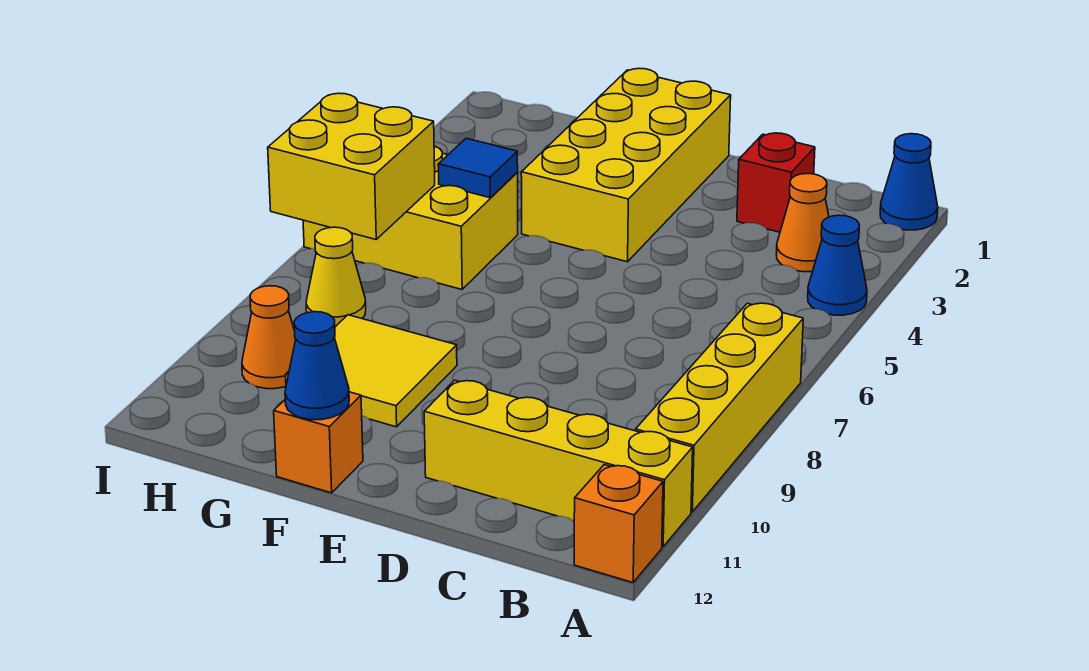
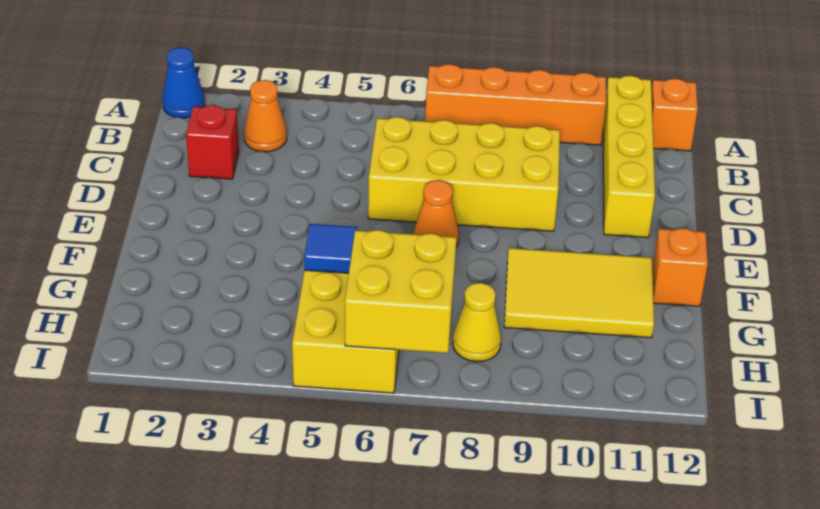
blue 1x1 cone [808,215,867,315] -> none
yellow 1x4 brick [636,303,803,512] -> orange 1x4 brick [425,64,606,145]
yellow 2x4 brick [521,68,731,262] -> yellow 2x4 brick moved to [368,117,560,231]
yellow 2x2 tile [285,315,457,427] -> yellow 2x3 tile [504,248,654,338]
blue 1x1 cone [285,312,349,420] -> none
orange 1x1 cone [242,286,296,389] -> orange 1x1 cone moved to [414,180,459,247]

